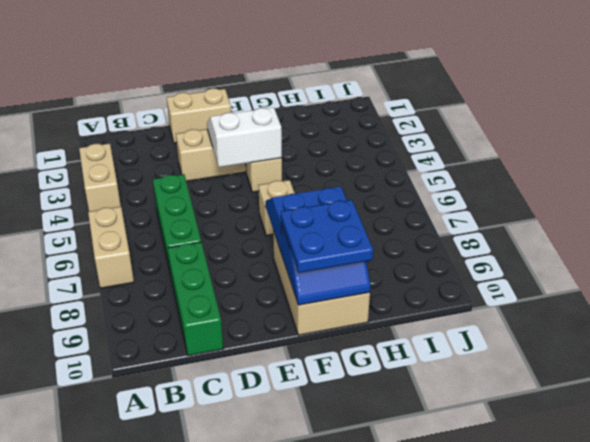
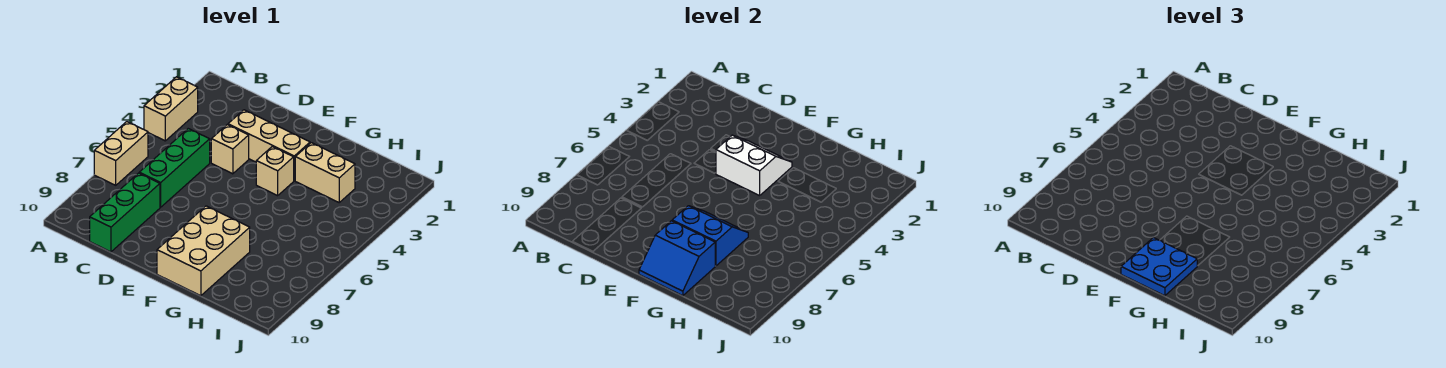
tan 1x2 brick [166,88,231,143] -> tan 1x2 brick moved to [295,143,355,202]
tan 1x1 brick [258,180,295,235] -> tan 1x1 brick moved to [211,125,249,174]

